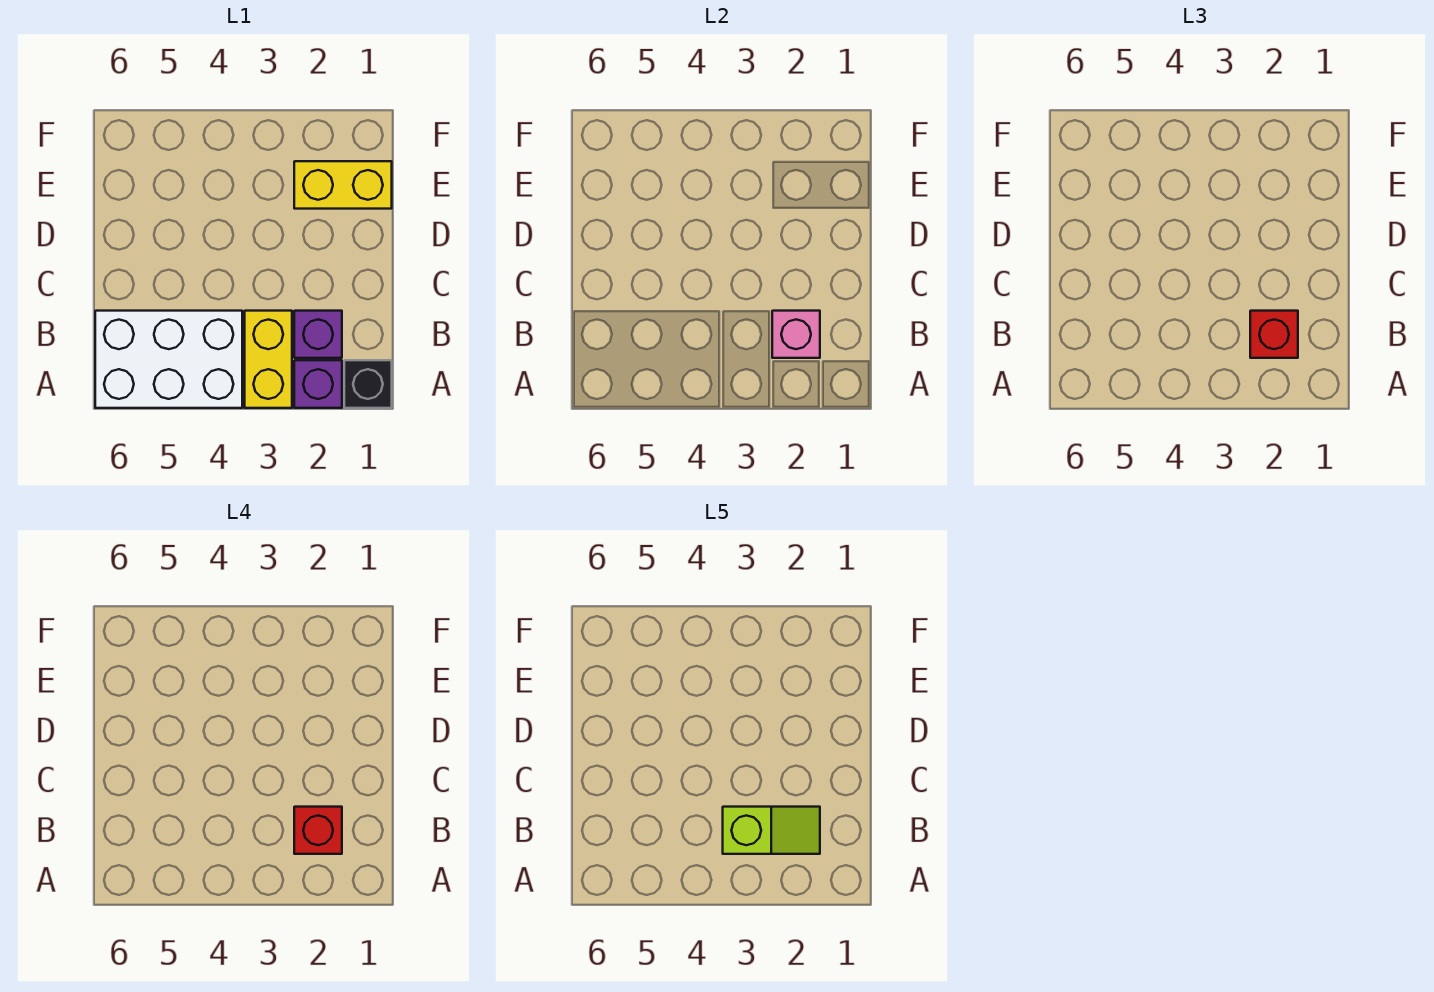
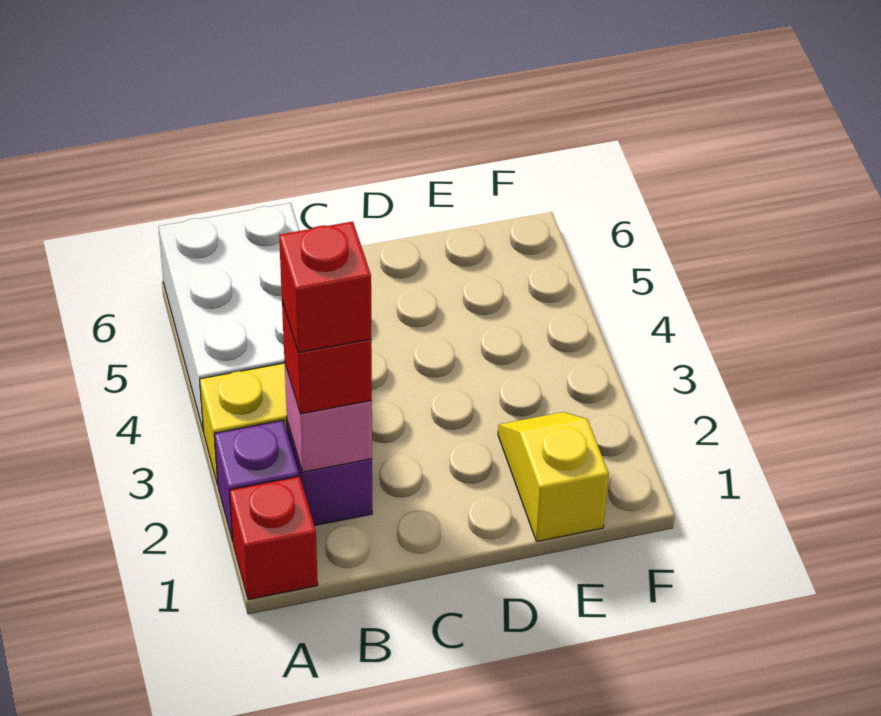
black 1x1 brick [344,360,392,408] -> red 1x1 brick [230,476,318,600]
lime 1x2 slope [723,807,820,854] -> none
yellow 1x2 brick [294,161,392,209] -> yellow 1x2 slope [498,412,609,542]

